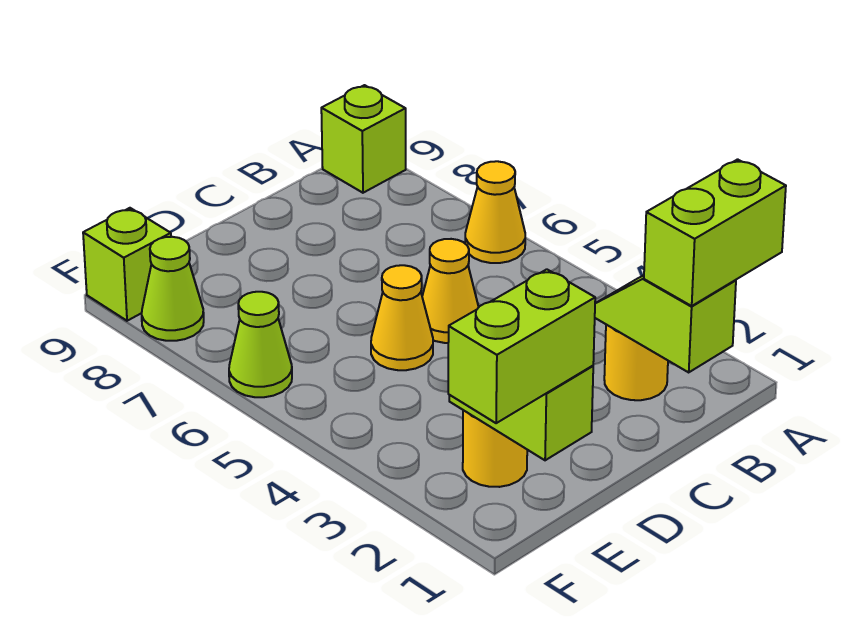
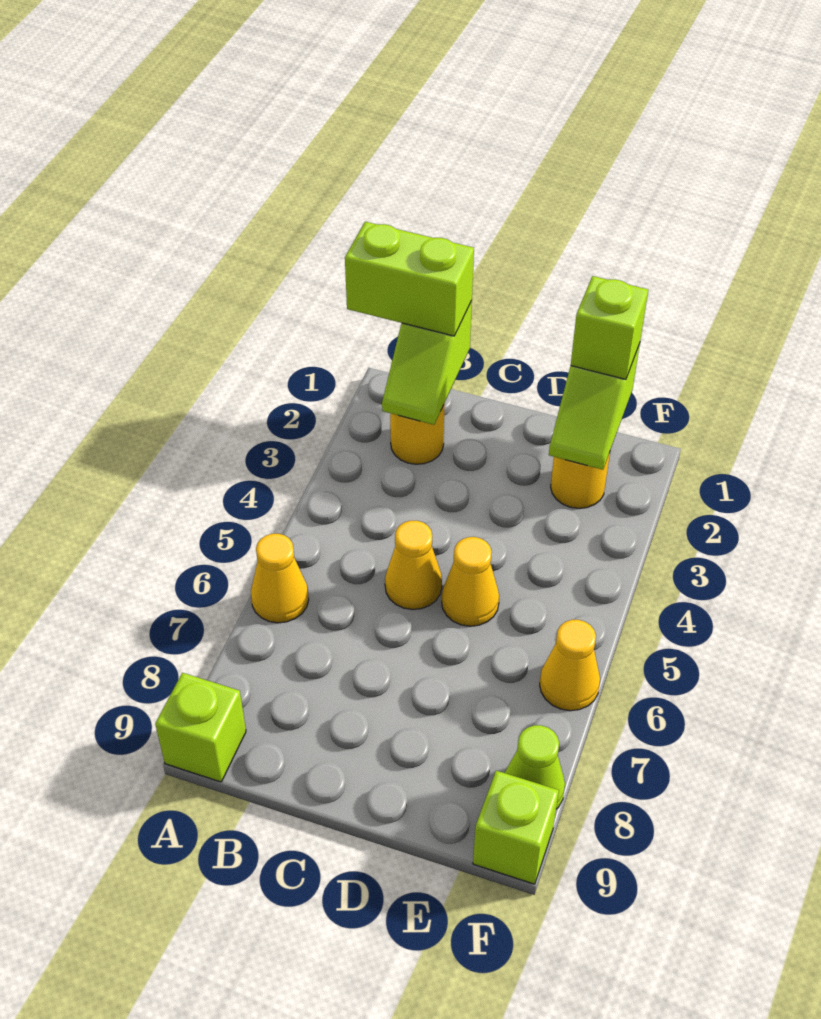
lime 1x2 brick [448,269,595,423] -> lime 1x1 brick [571,276,648,379]
lime 1x1 cone [229,292,292,397] -> yellow 1x1 cone [540,620,600,711]

